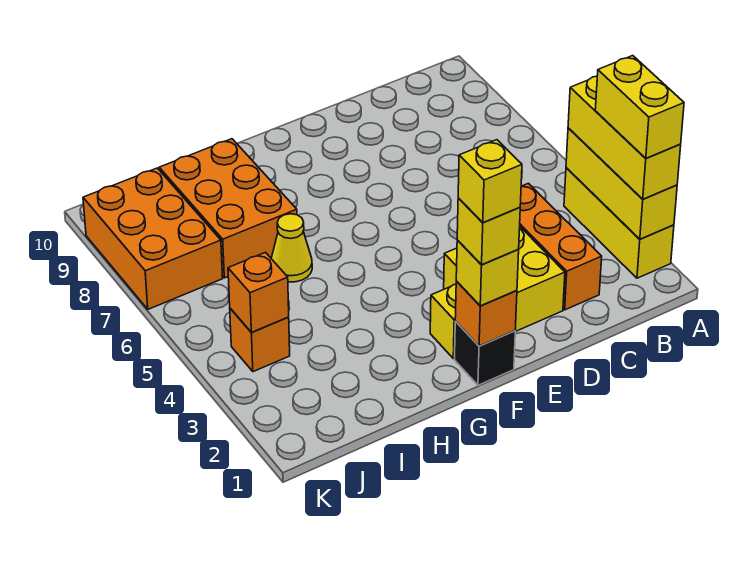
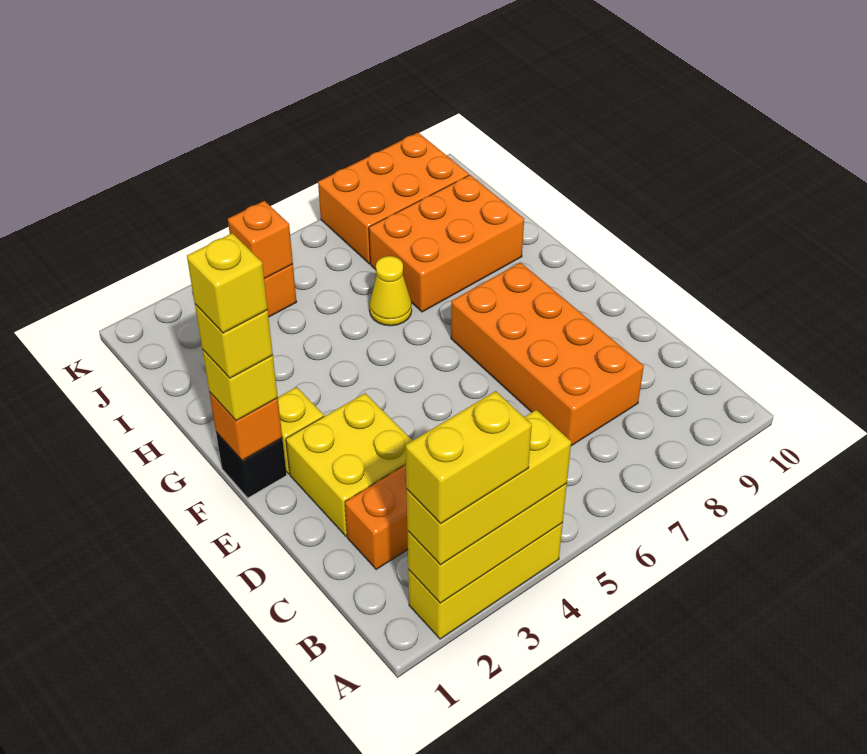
none -> orange 2x4 brick [451,262,644,446]

